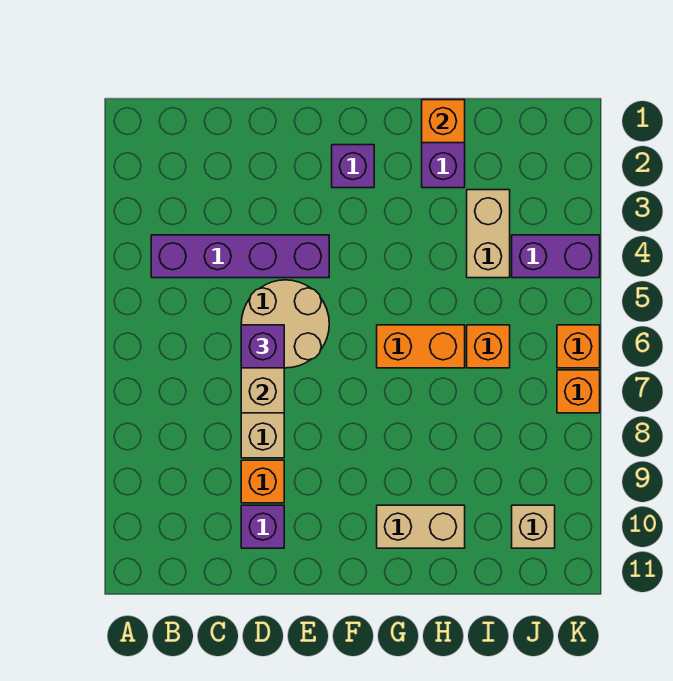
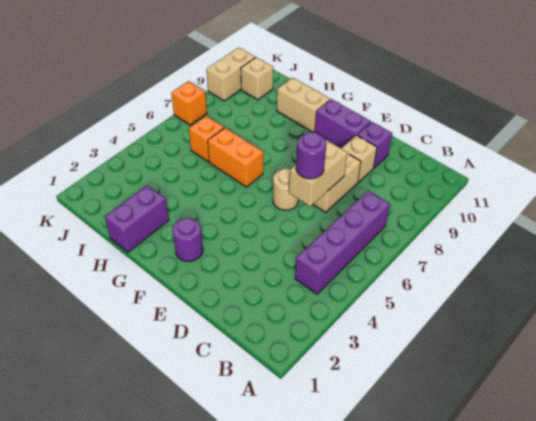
purple 1x4 brick [151,235,329,278] -> purple 1x4 brick turned to [295,191,390,294]
tan 2x2 round brick [241,280,329,368] -> tan 1x1 round brick [273,169,299,210]
purple 1x1 brick [241,325,284,368] -> purple 1x1 round brick [296,132,326,179]
orange 1x1 brick [241,460,284,503] -> tan 1x1 brick [341,135,377,182]
purple 1x1 brick [332,145,374,188] -> purple 1x1 round brick [173,218,203,261]
orange 1x1 brick [422,100,465,143] -> none
tan 1x2 brick [467,190,510,278] -> tan 1x2 brick moved to [207,48,255,101]
purple 1x2 brick [512,235,600,278] -> purple 1x2 brick moved to [314,99,371,148]
orange 1x1 brick [557,325,600,368] -> none

